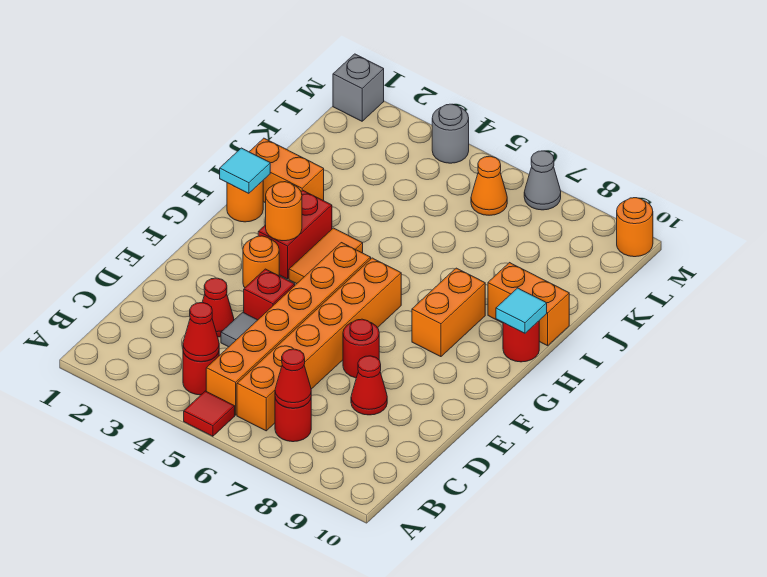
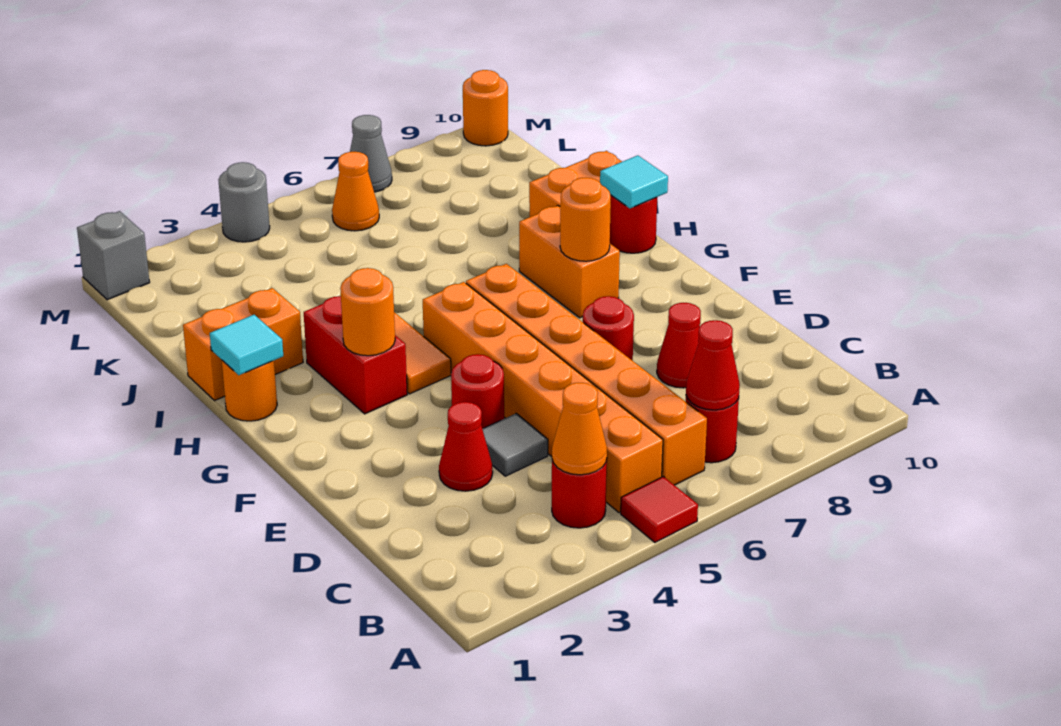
red 1x1 cone [183,303,219,362] -> orange 1x1 cone [552,383,607,475]
red 1x1 brick [244,269,295,320] -> red 1x1 round brick [451,354,504,429]
orange 1x1 round brick [243,236,279,287] -> orange 1x1 round brick moved to [560,177,611,261]

